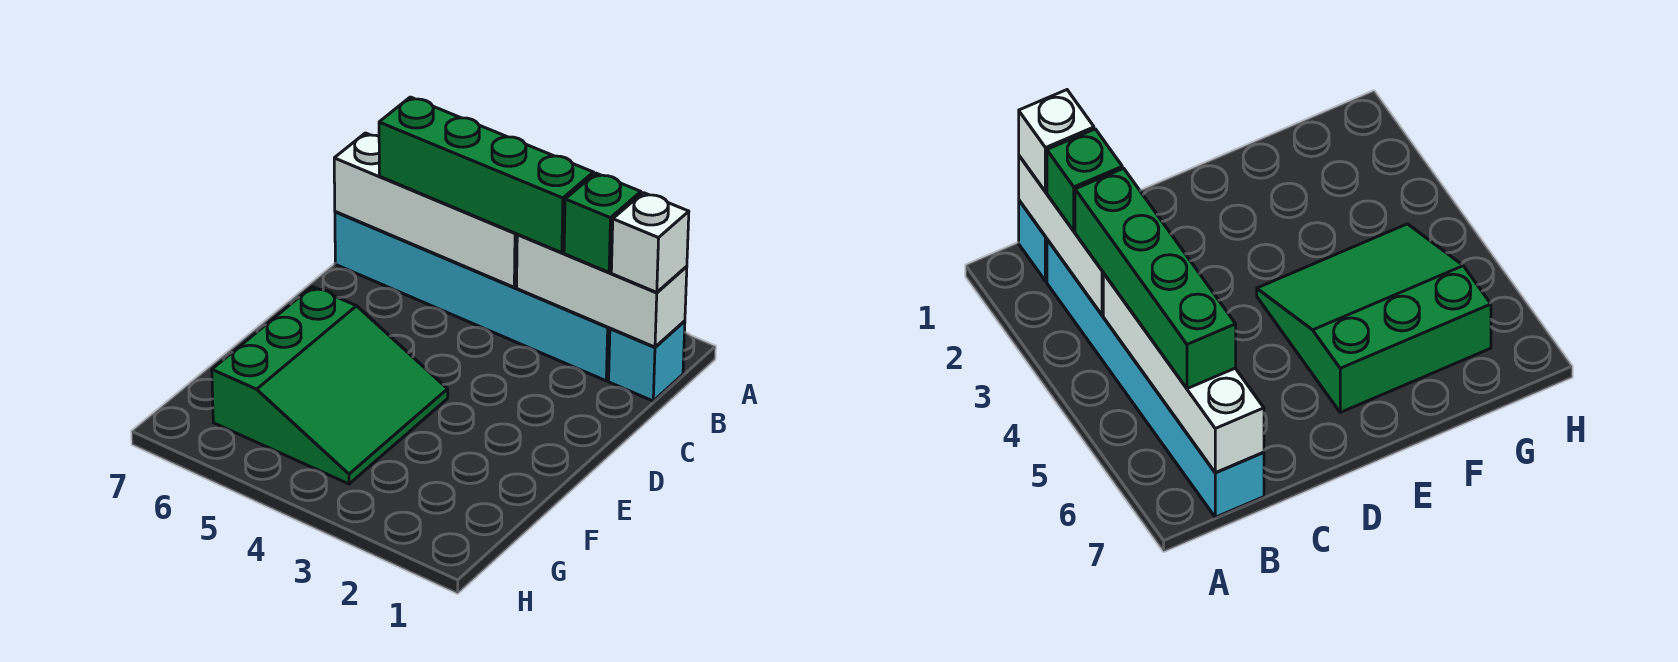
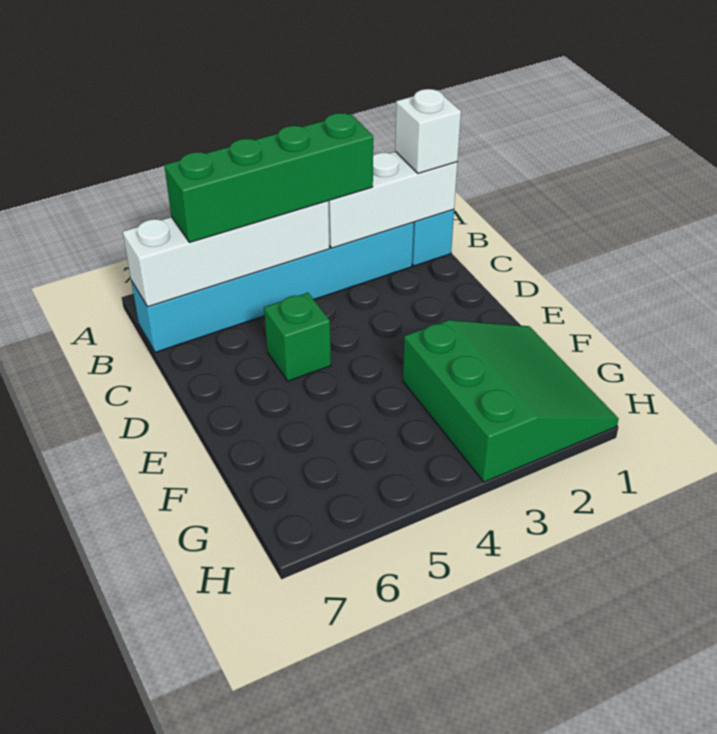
green 1x1 brick [564,173,641,272] -> green 1x1 brick moved to [264,293,331,381]
green 3x3 slope [212,287,448,484] -> green 3x3 slope moved to [403,320,619,482]

